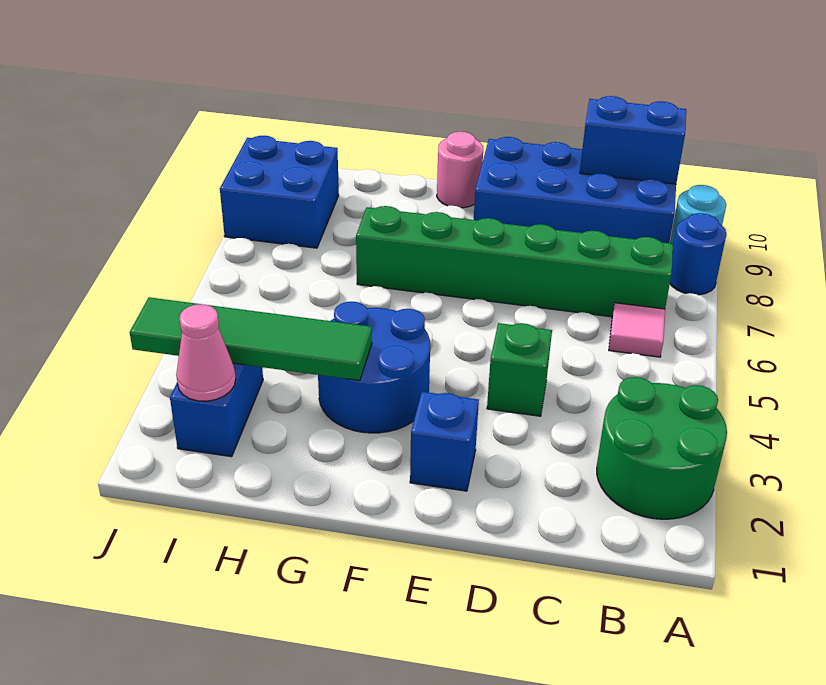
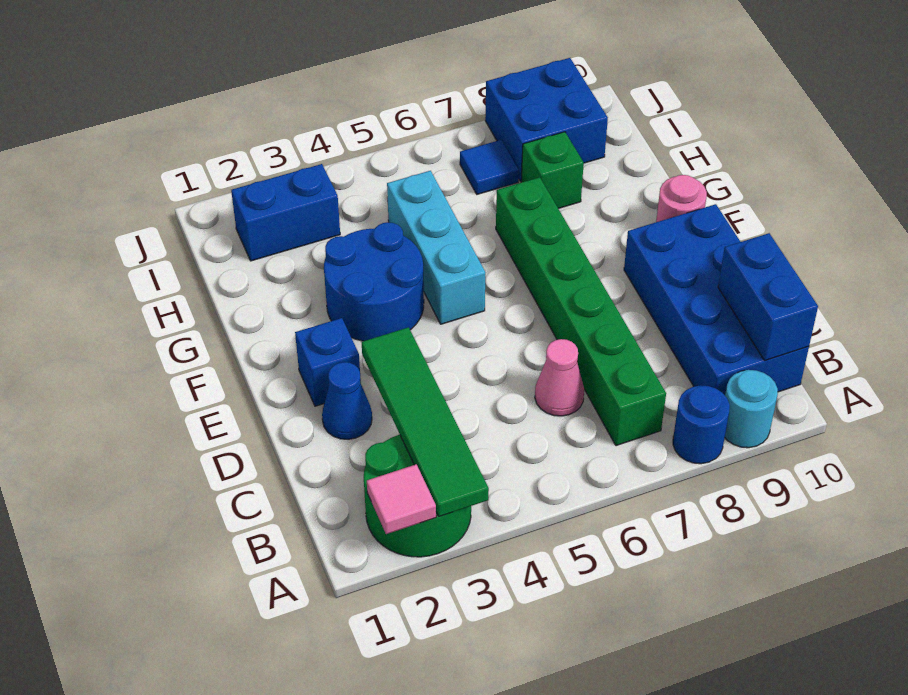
pink 1x1 tile [609,303,665,357] -> pink 1x1 tile moved to [367,464,436,534]
none -> blue 1x1 cone [322,362,372,439]
green 1x1 brick [487,323,552,416] -> green 1x1 brick moved to [521,132,584,209]
none -> cyan 1x3 brick [387,171,485,324]
green 1x4 tile [130,297,372,381] -> green 1x4 tile moved to [362,327,489,517]
pink 1x1 cone [176,304,236,401] -> pink 1x1 cone moved to [535,339,584,416]
none -> blue 1x1 tile [460,140,519,194]

